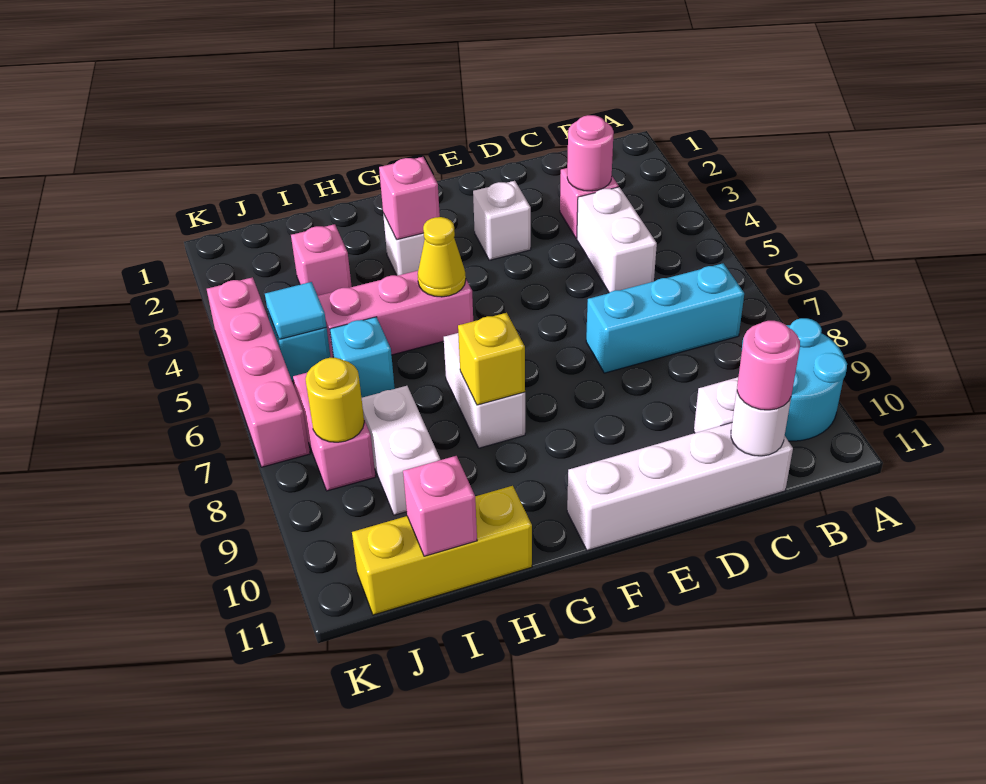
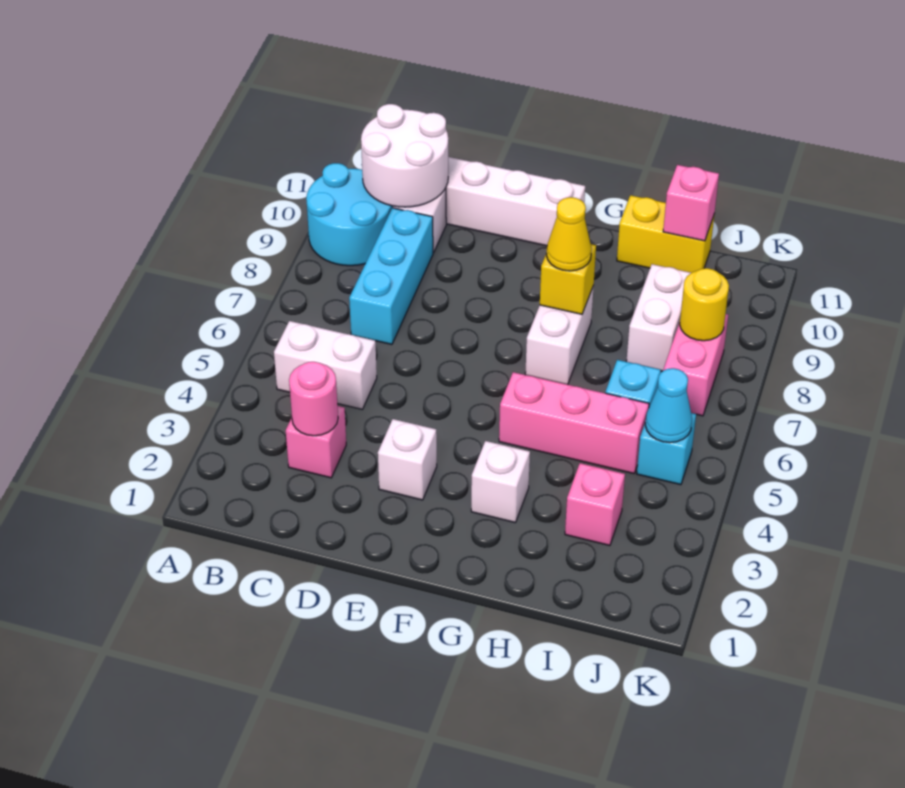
cyan 1x3 brick [586,263,744,373] -> cyan 1x3 brick turned to [349,208,433,344]
white 1x2 brick [577,187,657,293] -> white 1x2 brick turned to [274,321,377,409]
white 1x1 round brick [731,391,791,456] -> white 2x2 round brick [361,104,448,207]
pink 1x1 round brick [737,321,800,410] -> none
pink 1x1 brick [379,157,440,240] -> none
yellow 1x1 cone [418,217,466,297] -> yellow 1x1 cone moved to [547,197,592,271]
yellow 1x3 brick [352,486,532,615] -> yellow 1x2 brick [617,195,714,273]
cyan 1x1 tile [265,282,326,339] -> cyan 1x1 cone [645,368,692,443]
pink 1x4 brick [207,277,310,467] -> none

